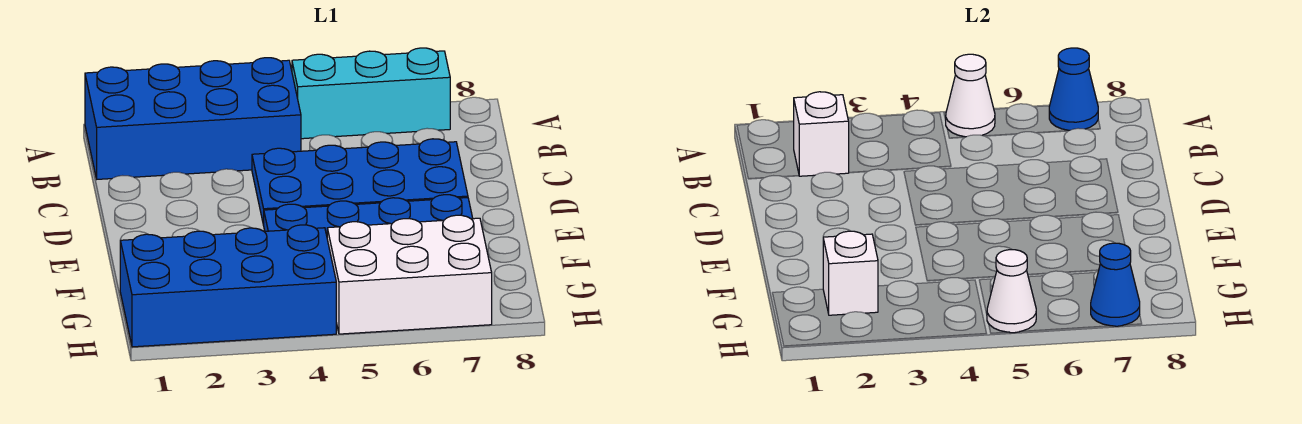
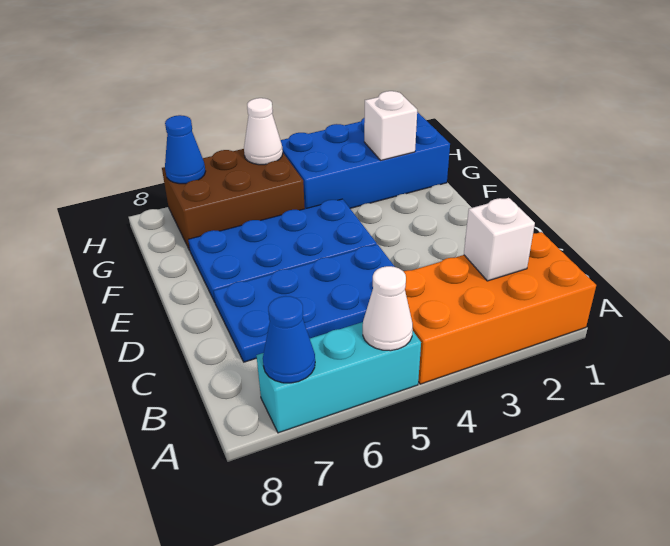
blue 2x4 brick [85,58,301,179] -> orange 2x4 brick [403,232,596,384]
white 2x3 brick [327,215,492,334] -> brown 2x3 brick [162,149,305,250]

